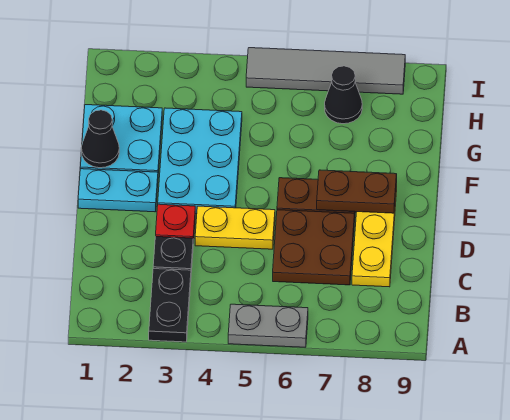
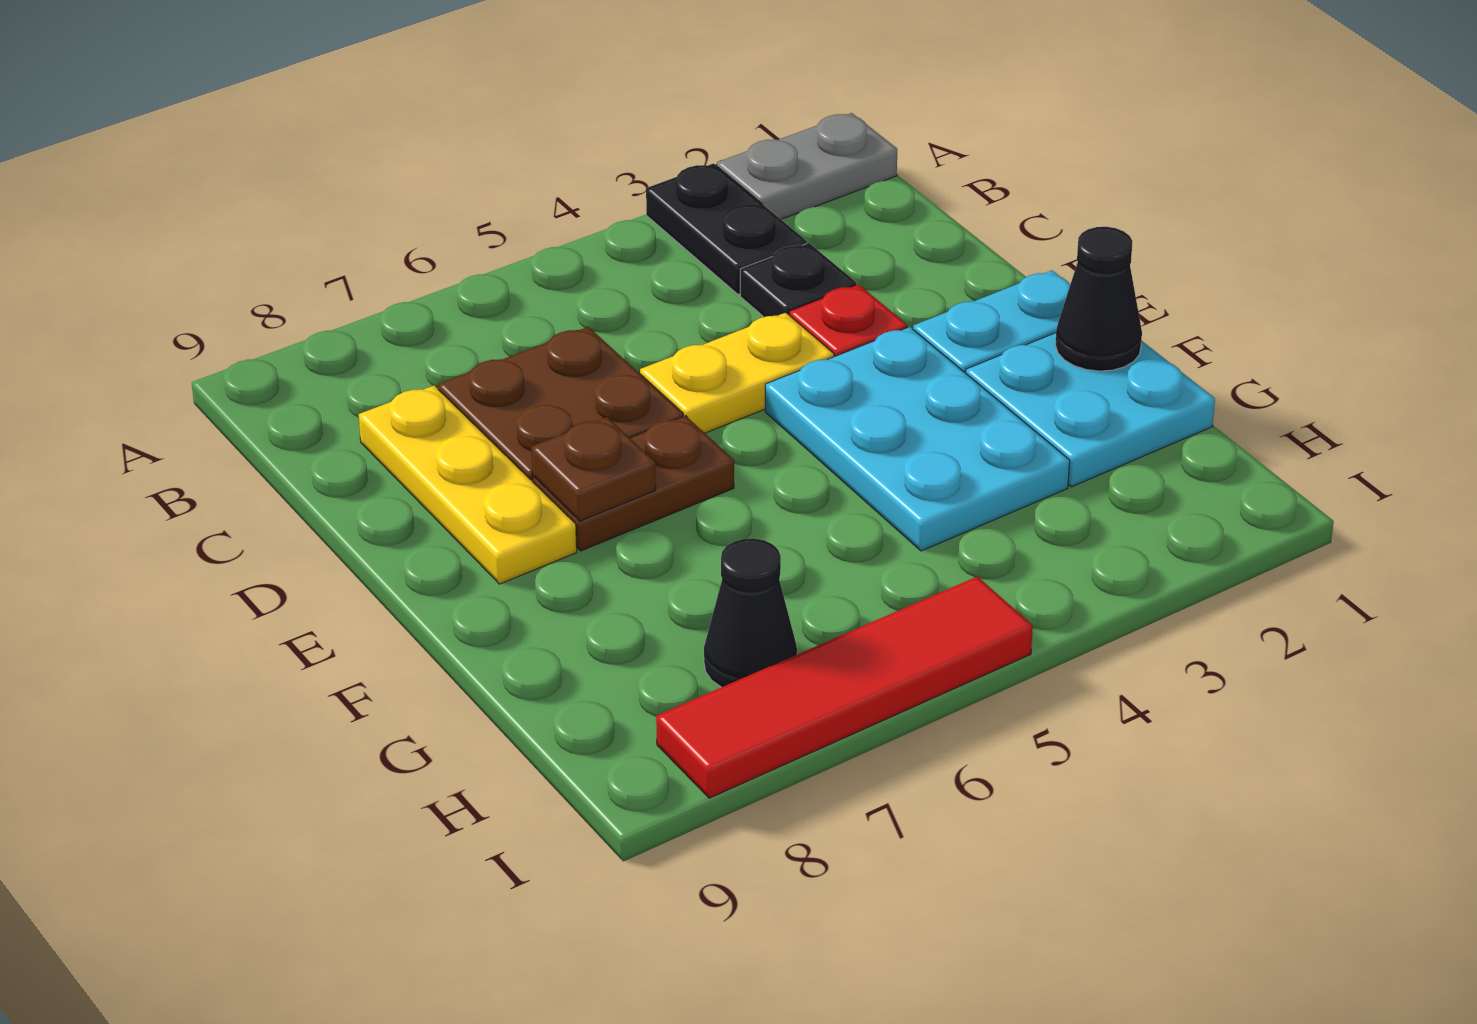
grey 1x2 plate [228,304,308,347] -> grey 1x2 plate moved to [717,113,897,219]
brown 1x2 plate [317,170,397,213] -> brown 1x1 plate [531,417,656,521]
grey 1x4 tile [246,48,405,94] -> red 1x4 tile [656,576,1033,798]

